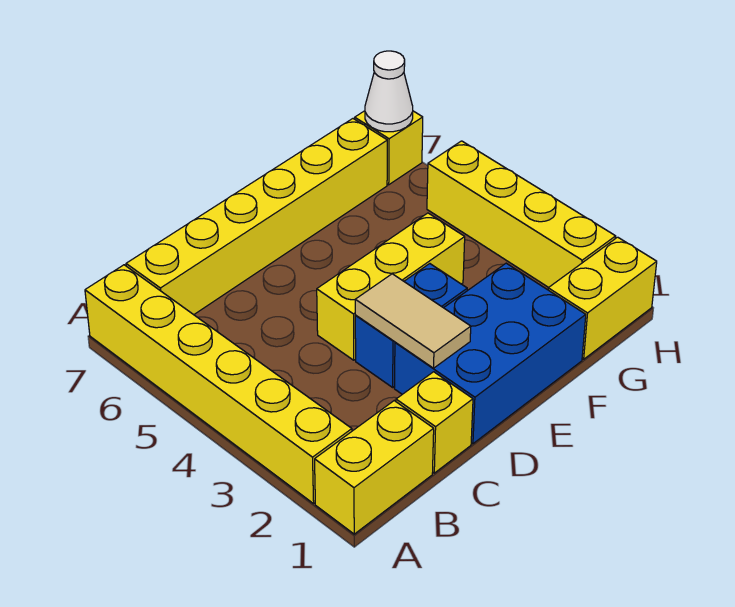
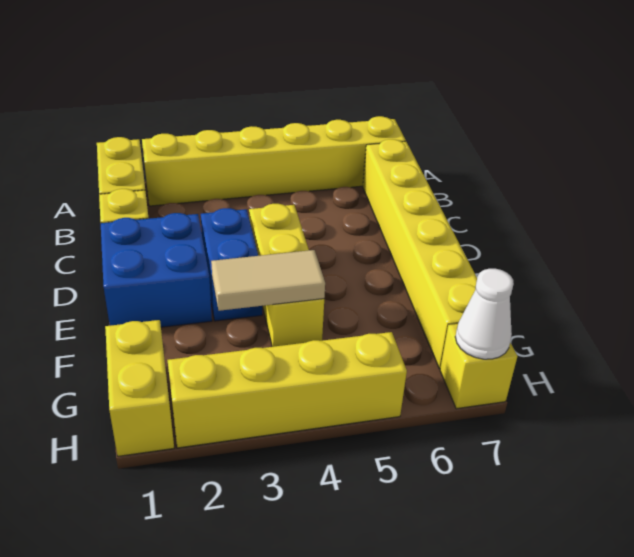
blue 2x3 brick [394,263,586,444] -> blue 2x2 brick [101,213,212,327]
tan 1x2 tile [355,274,471,368] -> tan 1x2 tile moved to [211,250,325,311]

